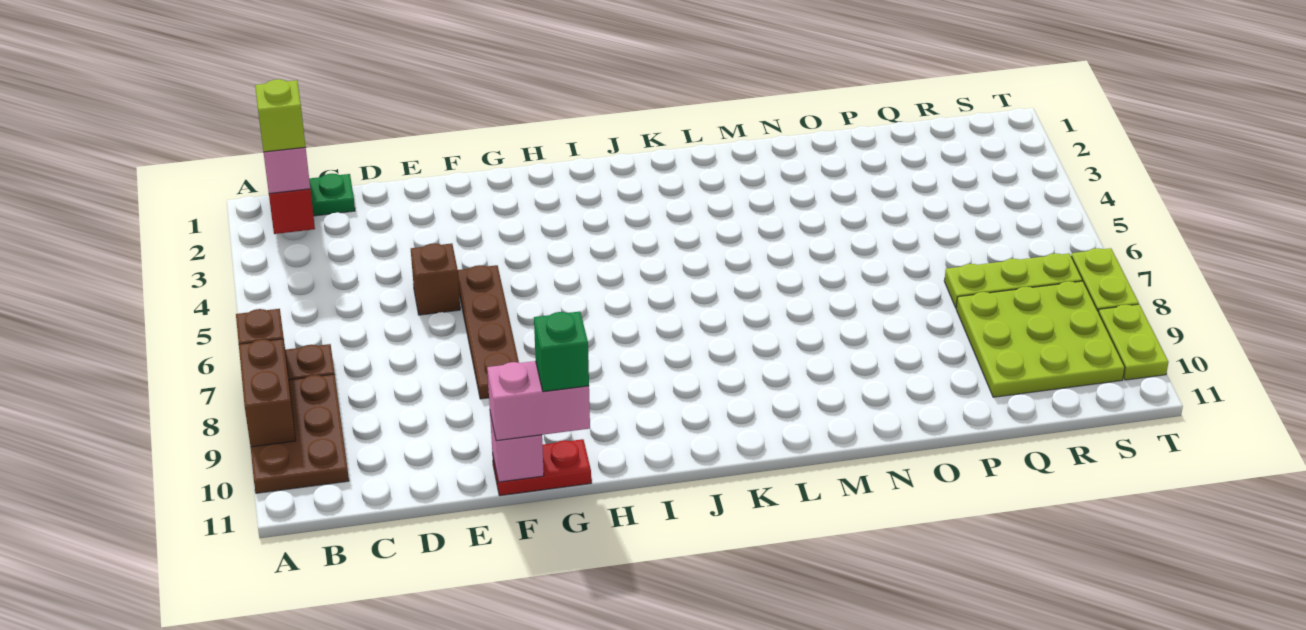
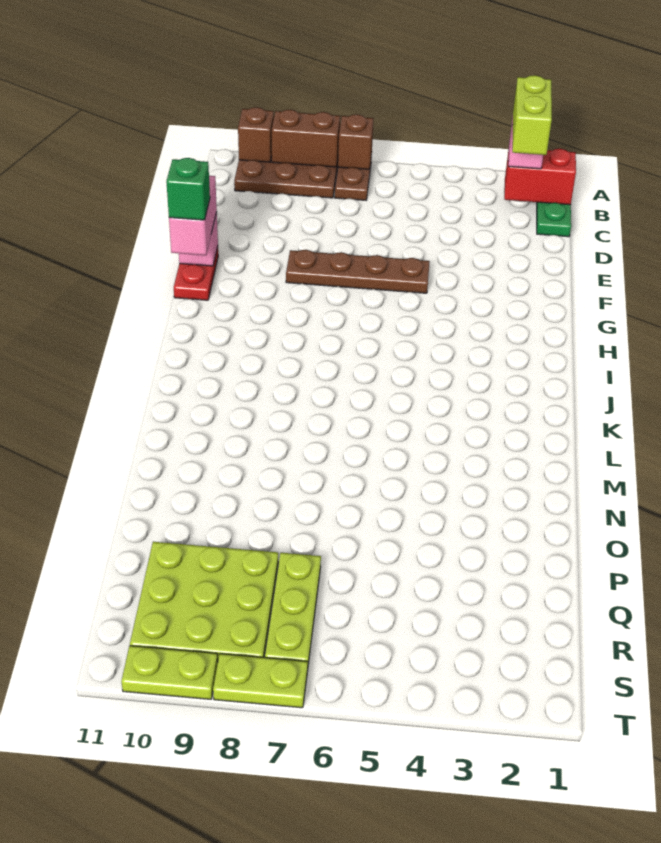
lime 1x1 brick [255,79,306,152] -> lime 1x2 brick [512,75,552,155]
brown 1x1 brick [411,243,460,315] -> brown 1x1 brick moved to [238,107,274,162]

